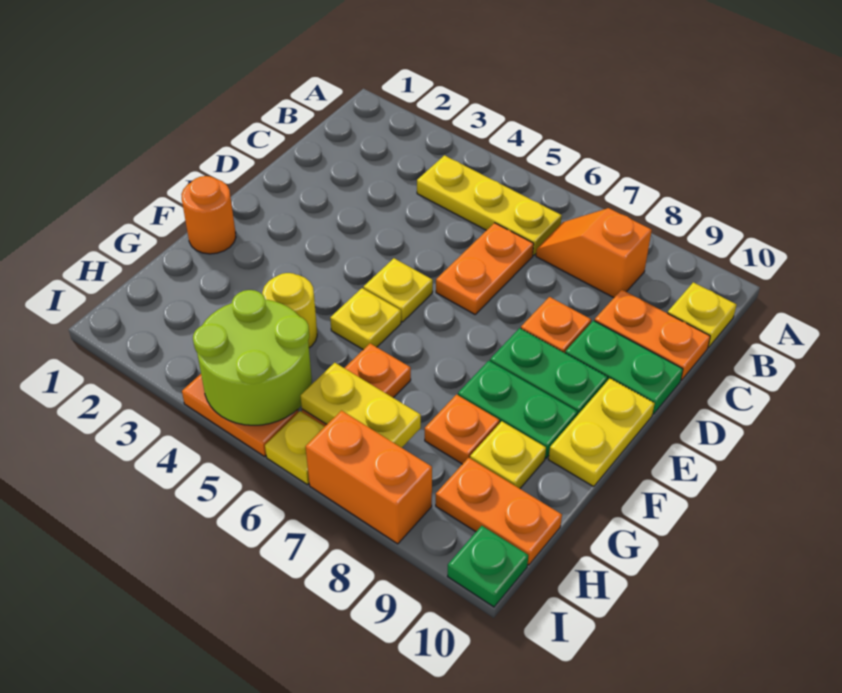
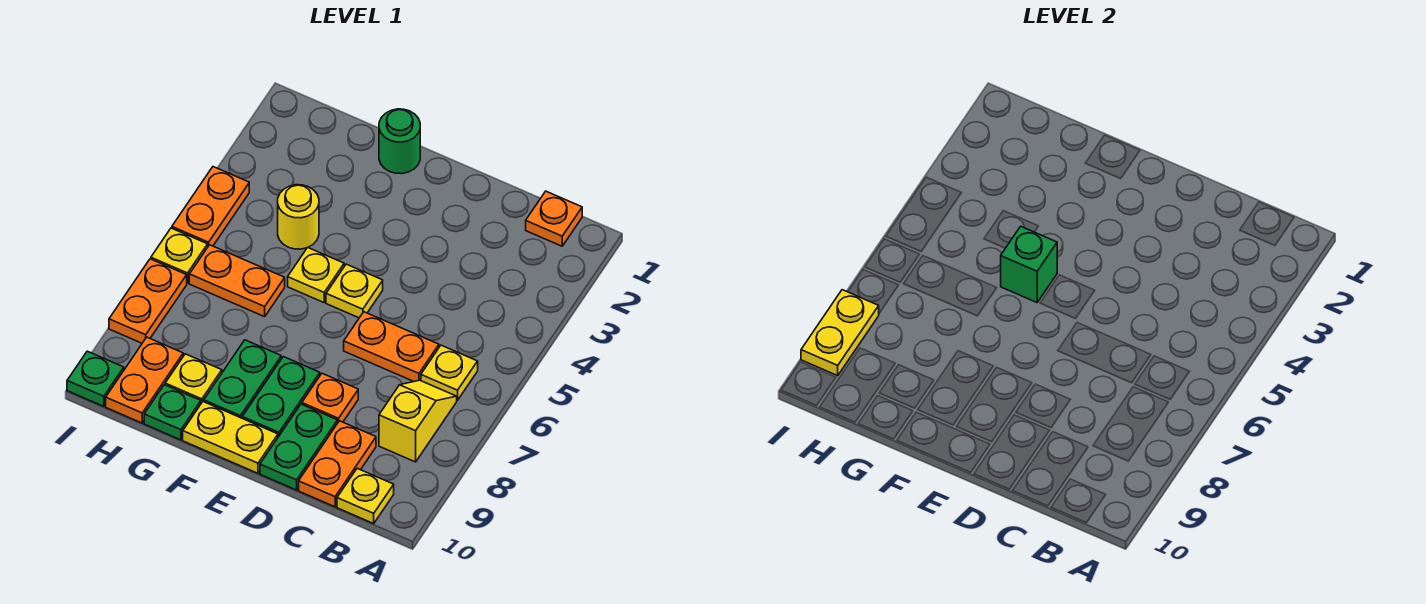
yellow 1x3 plate [417,155,562,255] -> yellow 1x1 plate [421,345,478,400]
orange 1x2 slope [536,208,652,298] -> yellow 1x2 slope [379,380,457,462]
orange 1x1 round brick [181,176,236,254] -> green 1x1 round brick [379,109,420,174]
none -> green 1x1 brick [1001,226,1057,302]
orange 1x1 plate [425,395,499,464] -> orange 1x1 plate moved to [526,191,582,246]
none -> green 1x1 plate [144,385,201,440]
lime 2x2 round brick [193,290,312,425] -> none
yellow 1x2 plate [301,363,421,448] -> yellow 1x2 plate moved to [801,290,879,376]
orange 1x2 brick [305,411,432,544] -> orange 1x2 plate [109,259,187,343]

